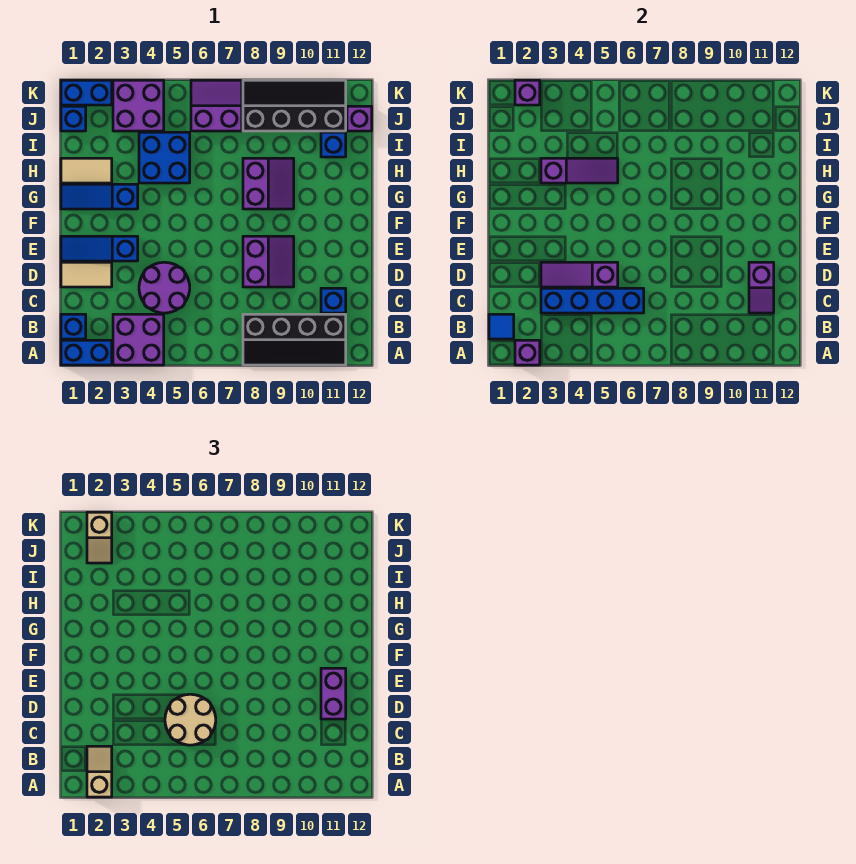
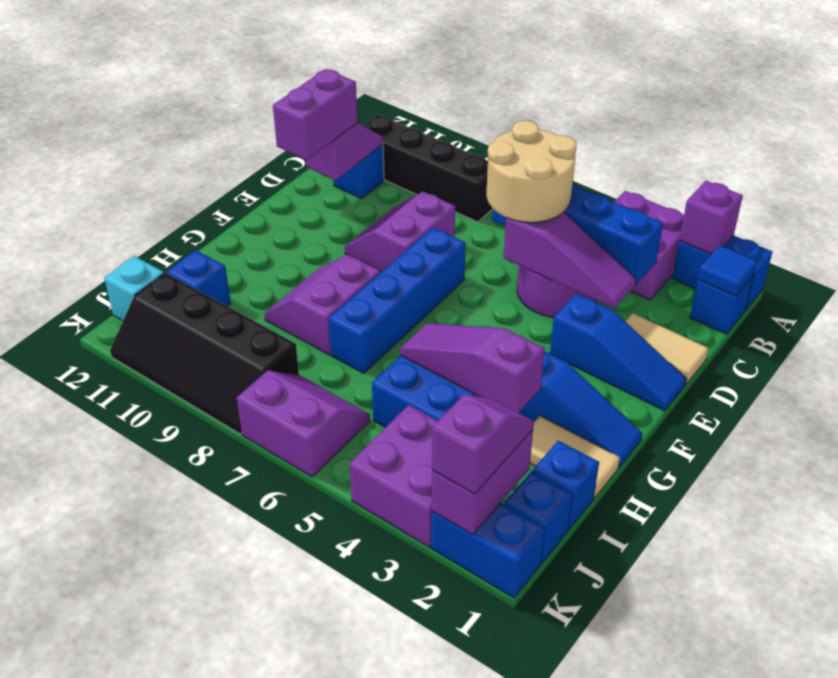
tan 1x2 slope [87,746,112,797] -> none
none -> blue 1x4 brick [328,228,465,373]
none -> blue 1x1 brick [532,441,599,530]
tan 1x2 slope [87,512,112,563] -> purple 1x2 slope [432,395,534,494]
purple 2x2 slope [191,80,242,131] -> purple 2x2 slope turned to [237,371,370,477]
purple 1x1 brick [347,106,372,131] -> cyan 1x1 brick [105,256,164,321]
purple 1x1 brick [515,80,540,105] -> purple 1x2 brick [432,430,533,535]

